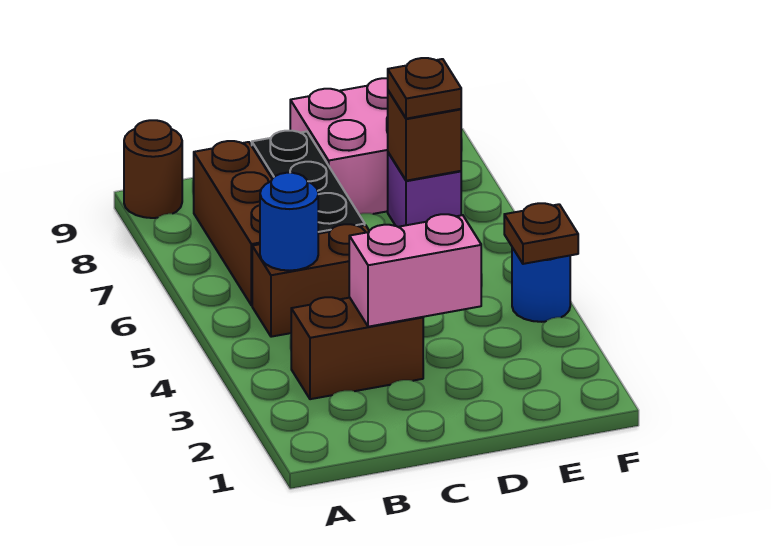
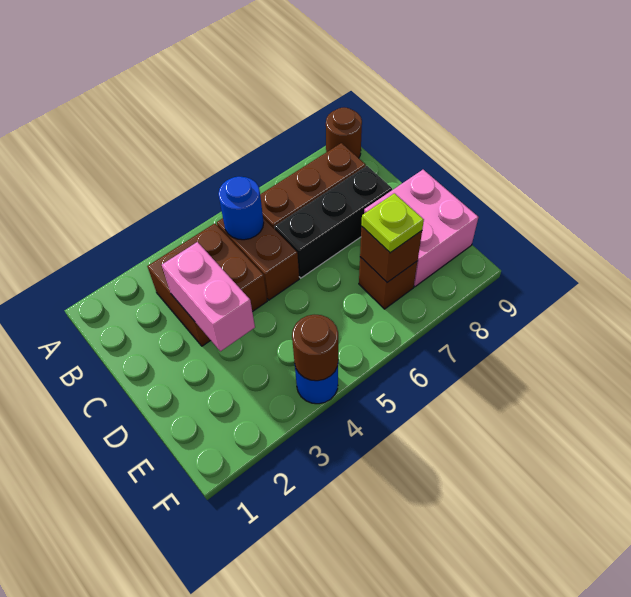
brown 1x2 brick [291,297,423,399] -> brown 2x2 brick [147,223,267,346]
purple 1x1 brick [388,152,461,227] -> brown 1x1 brick [359,257,417,309]
brown 1x1 plate [388,58,461,119] -> lime 1x1 plate [361,193,424,253]
brown 1x1 plate [504,203,578,264] -> brown 1x1 round brick [292,315,338,381]

